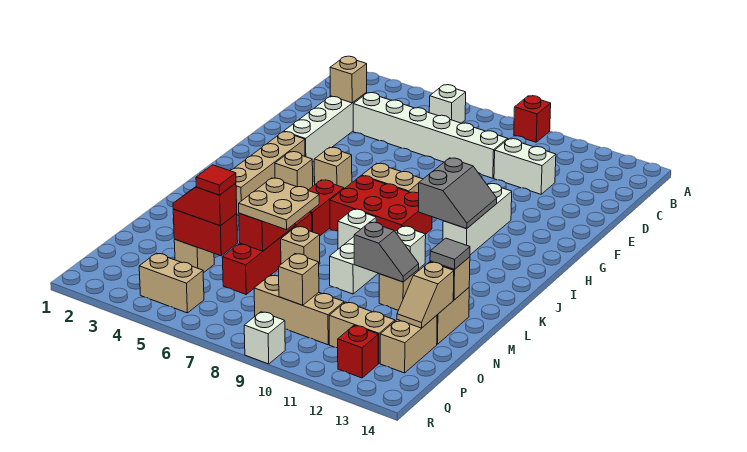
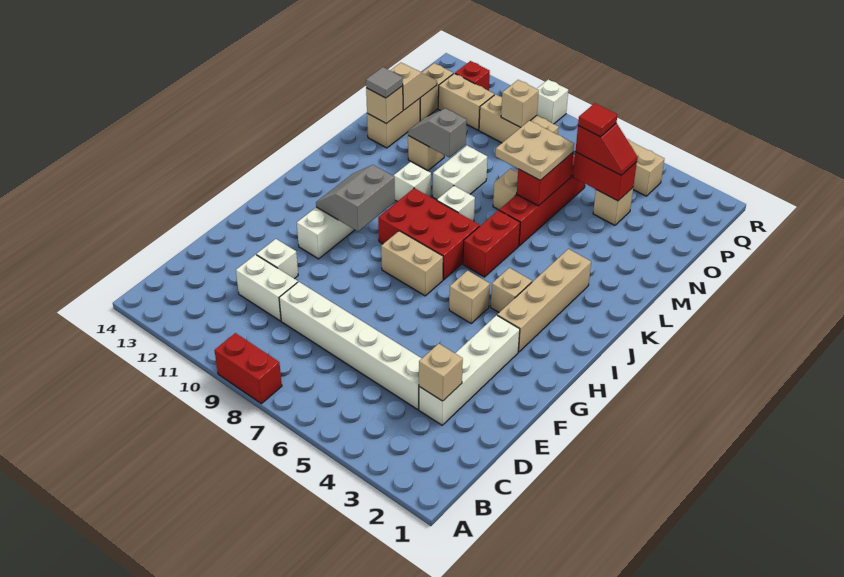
red 1x1 brick [514,96,551,142] -> red 1x2 brick [214,333,282,404]
white 1x1 brick [429,85,466,123] -> white 1x1 brick moved to [257,239,298,279]

